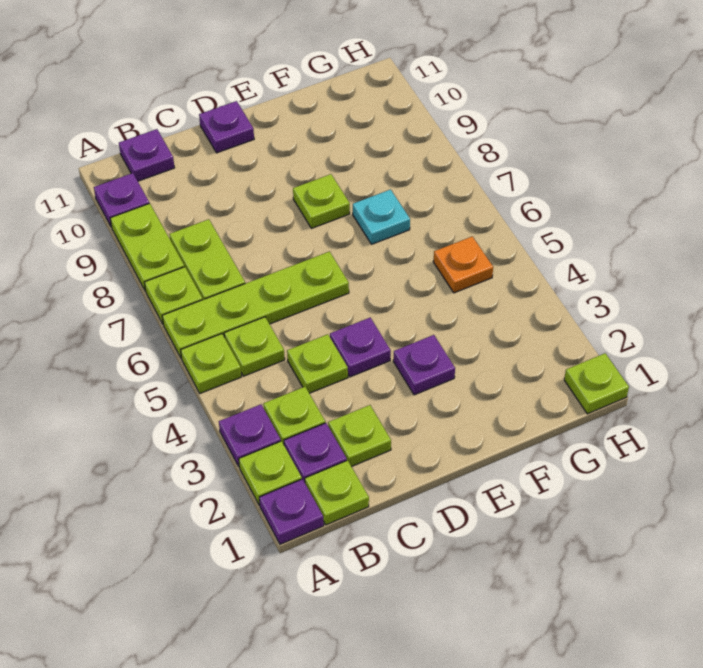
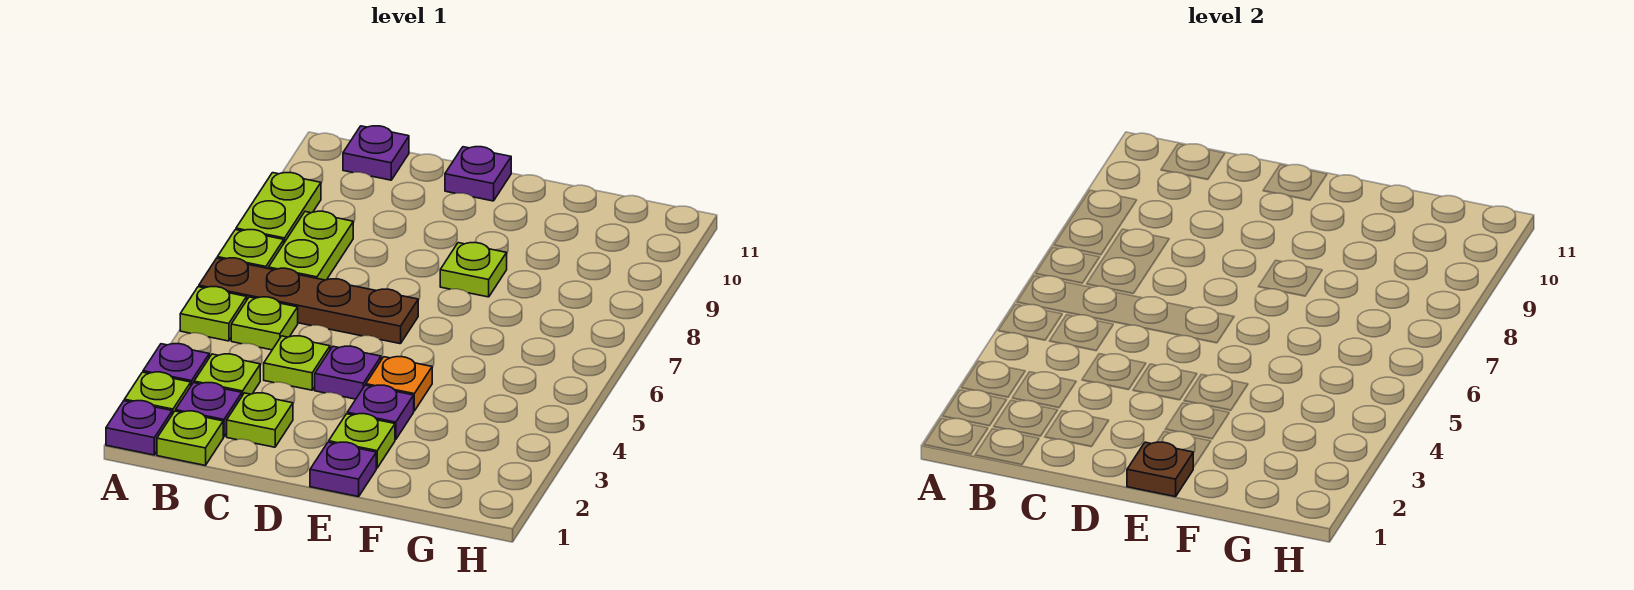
lime 1x4 plate [162,252,349,358] -> brown 1x4 plate [199,258,418,344]
purple 1x1 plate [94,173,149,227] -> purple 1x1 plate moved to [310,442,376,497]
none -> brown 1x1 plate [1127,442,1194,497]
cyan 1x1 plate [353,189,410,244] -> none
orange 1x1 plate [433,236,493,293] -> orange 1x1 plate moved to [366,356,432,411]
lime 1x1 plate [564,353,629,414] -> lime 1x1 plate moved to [329,414,395,468]

